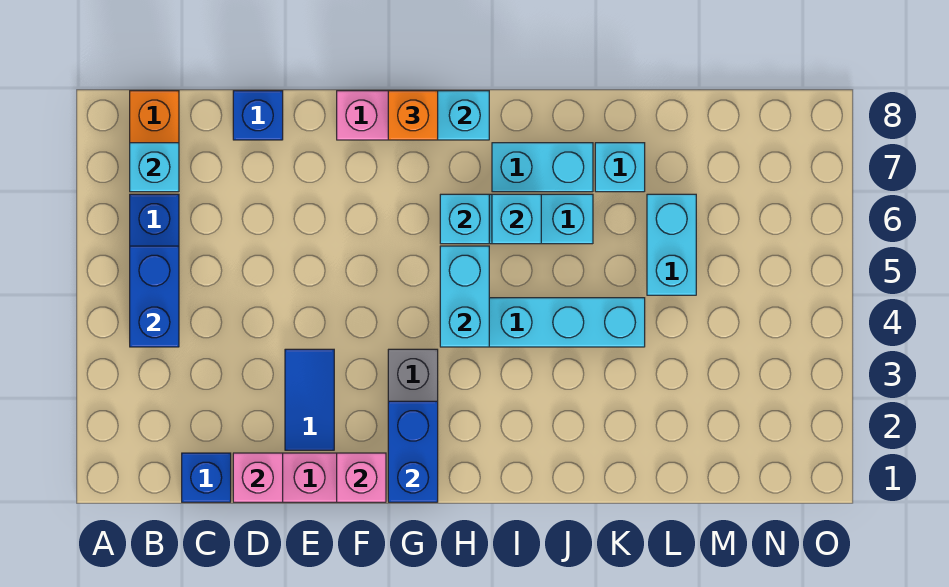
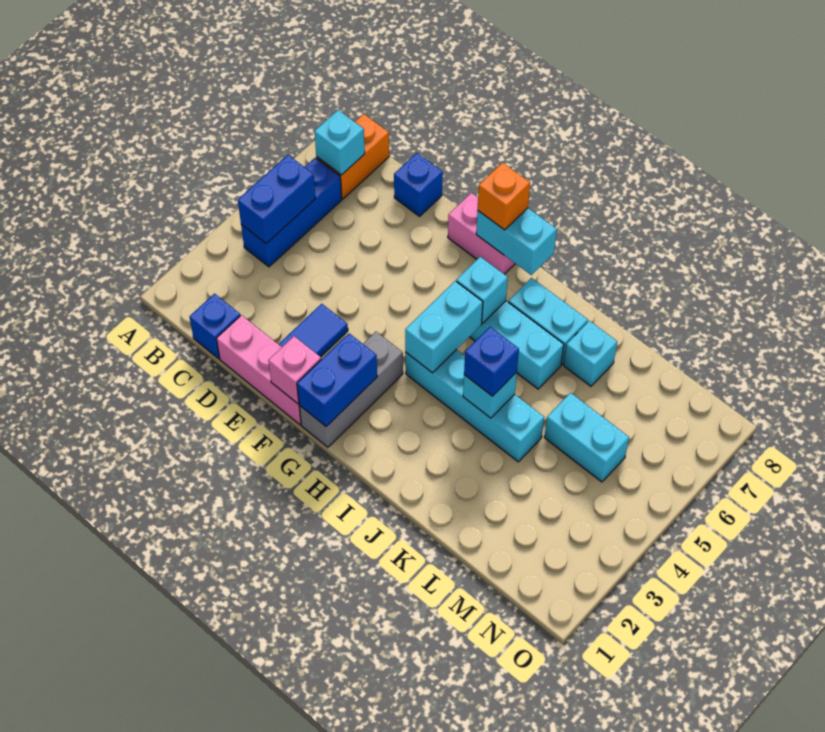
pink 1x1 brick [233,453,283,502] -> none
cyan 1x1 brick [492,194,541,244] -> cyan 1x1 brick moved to [463,372,517,418]
none -> blue 1x1 brick [464,327,519,396]
cyan 1x2 brick [647,194,696,295] -> cyan 1x2 brick turned to [544,393,629,482]

